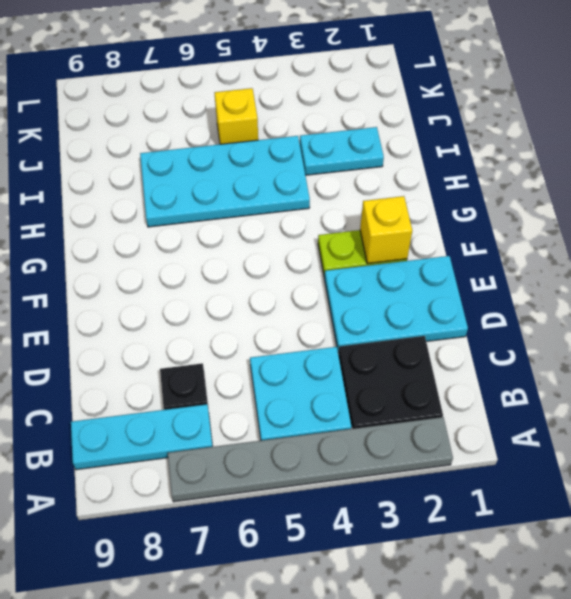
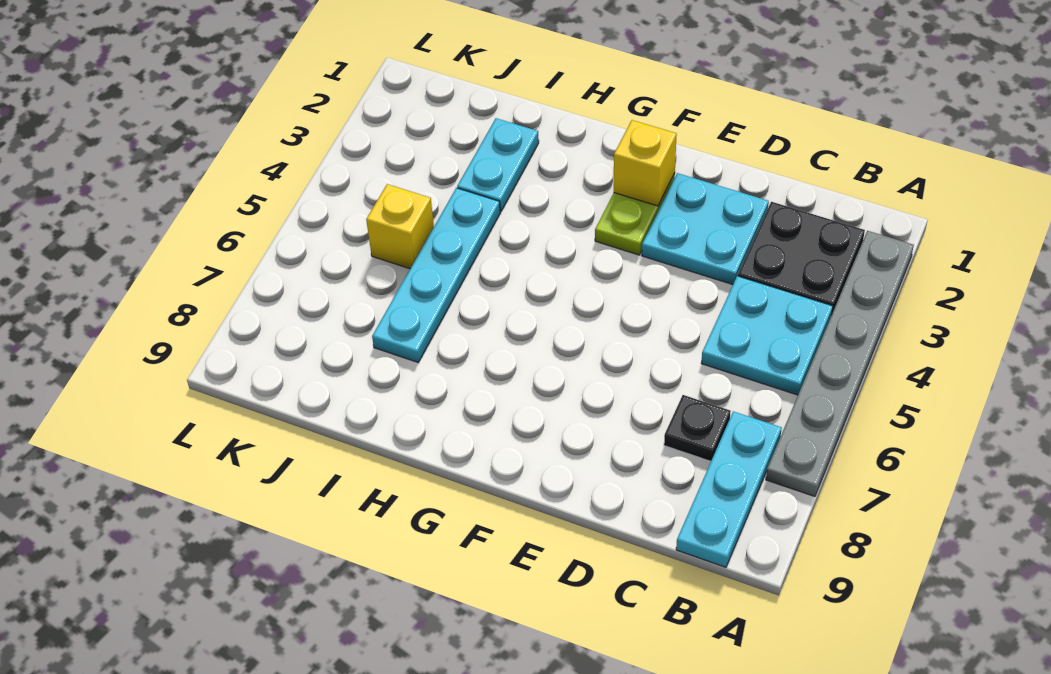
cyan 2x3 plate [324,256,468,352] -> cyan 2x2 plate [642,173,769,285]
cyan 2x4 plate [140,136,310,227] -> cyan 1x4 plate [372,188,500,362]

